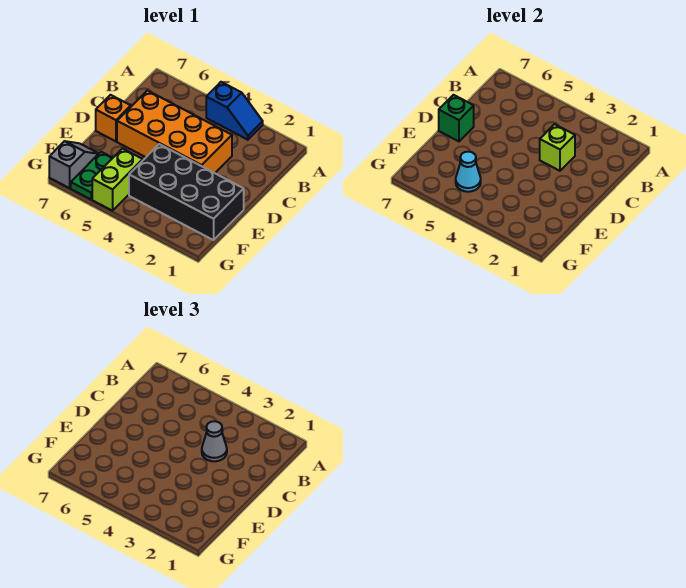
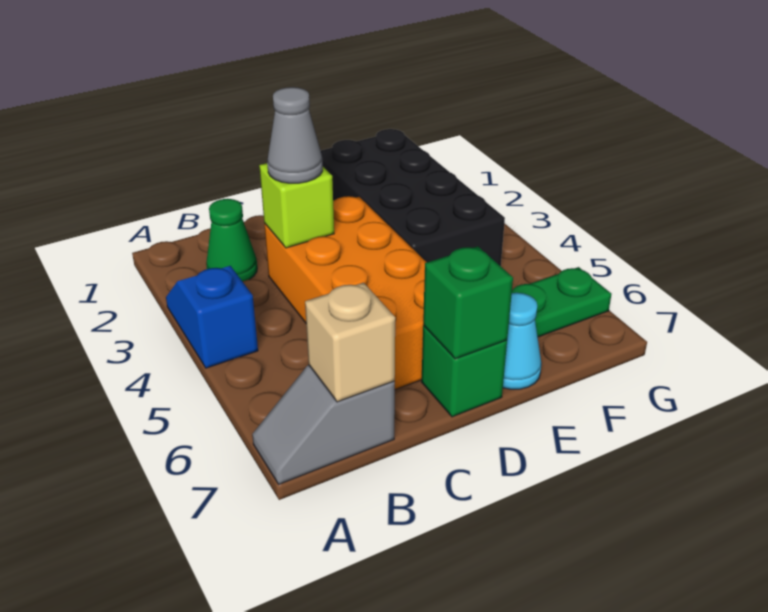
none -> green 1x1 cone [206,199,257,282]
none -> tan 1x1 brick [305,283,395,402]
orange 1x1 brick [96,95,131,141] -> green 1x1 brick [422,326,507,417]
lime 1x2 brick [92,149,143,211] -> none
cyan 1x1 cone [456,152,481,192] -> cyan 1x1 cone moved to [503,293,542,389]
grey 1x2 slope [49,141,99,188] -> grey 1x2 slope moved to [252,365,395,484]

